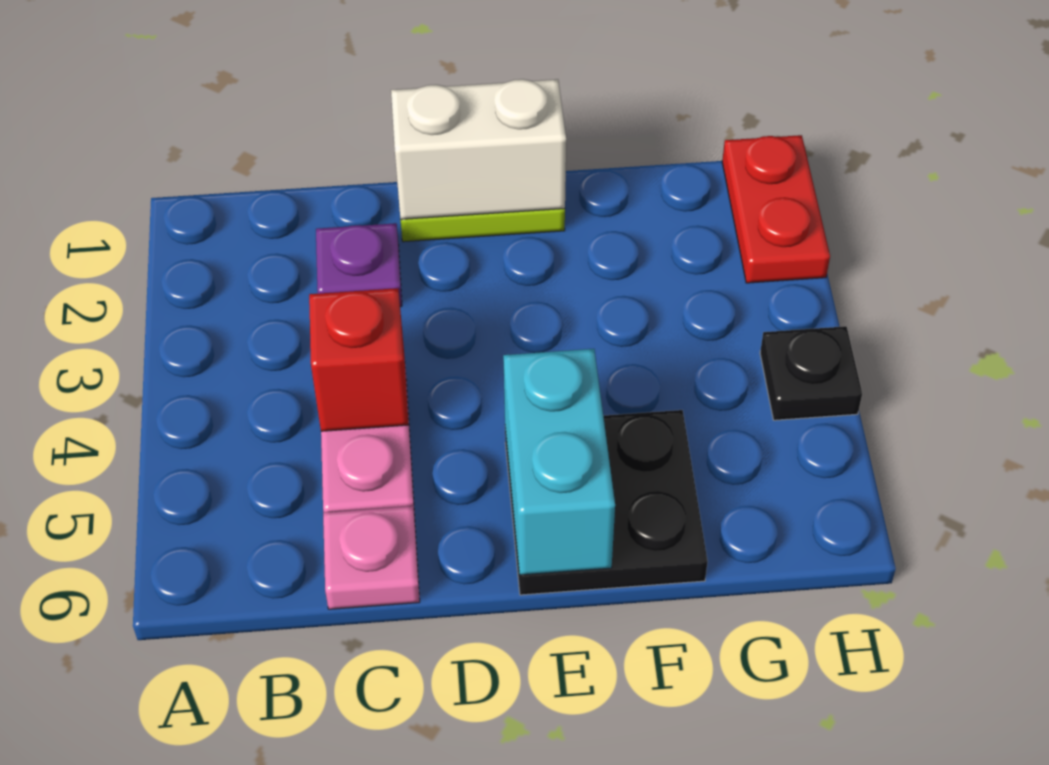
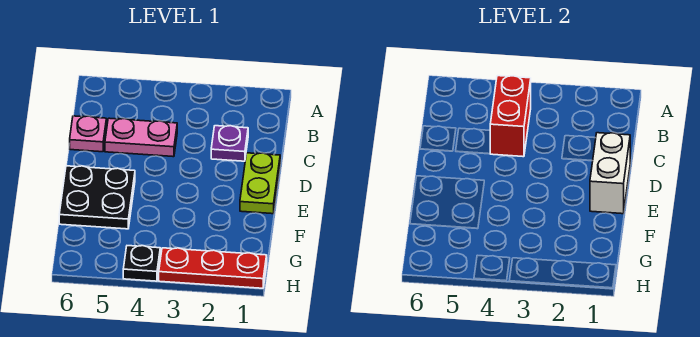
red 1x1 brick [309,288,409,431] -> red 1x2 brick [490,76,531,157]
cyan 1x2 brick [503,349,615,575] -> none
red 1x2 plate [722,135,830,283] -> red 1x3 plate [159,248,267,288]

